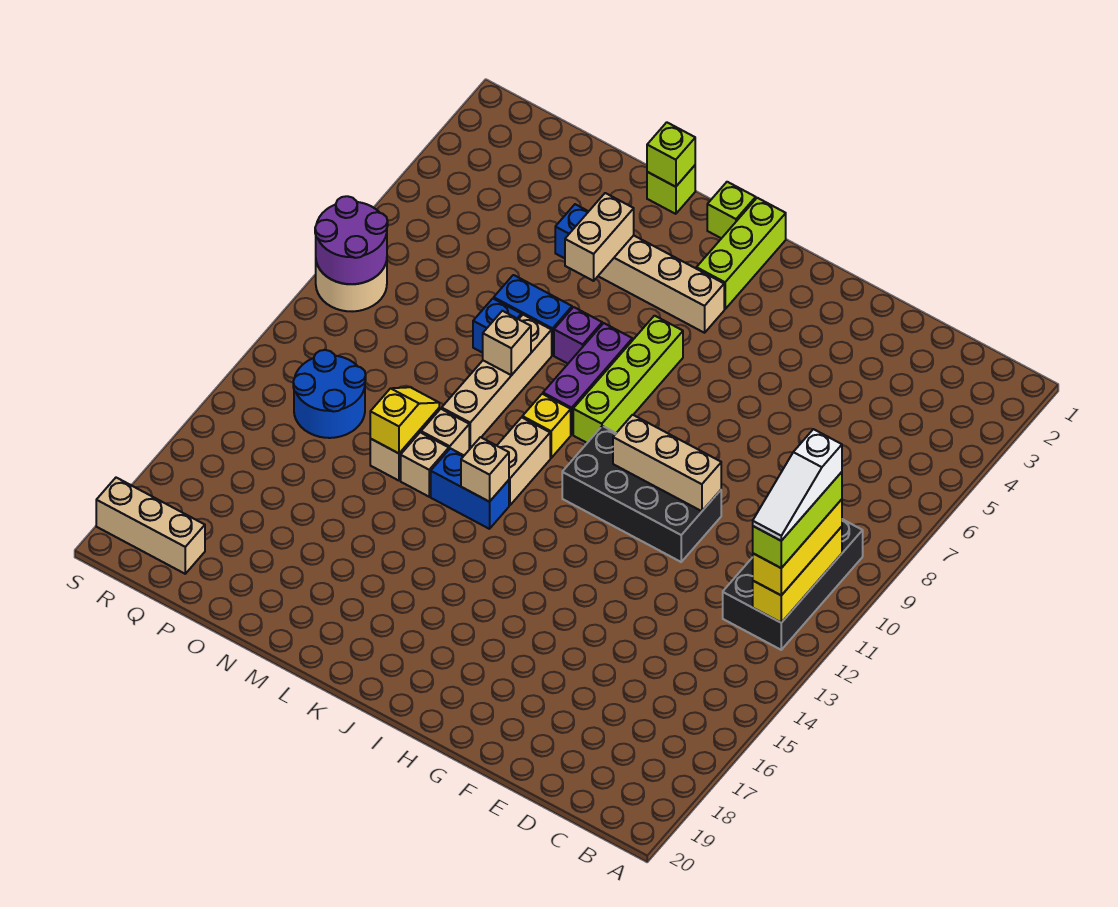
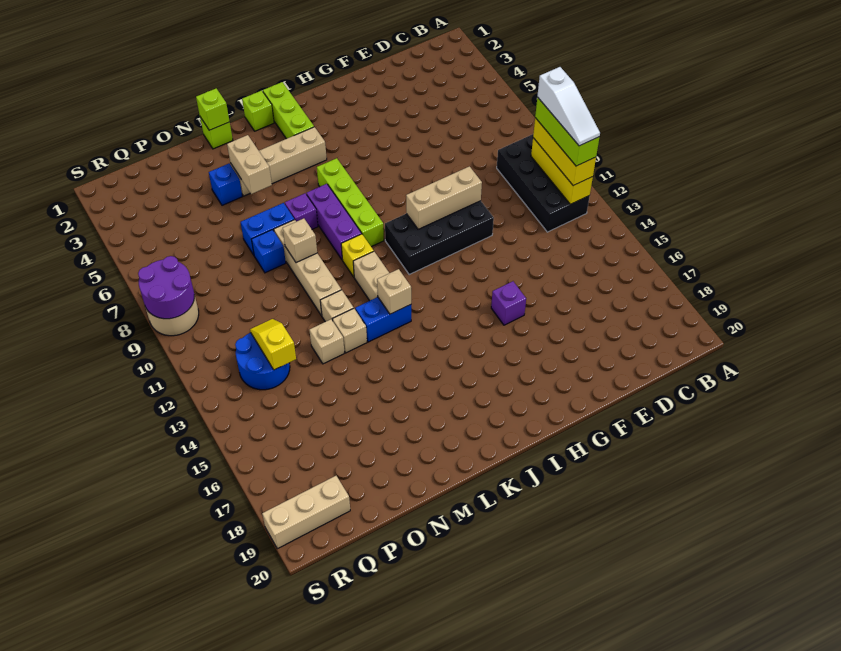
none -> purple 1x1 brick [491,281,526,325]
yellow 1x2 slope [370,387,439,453] -> yellow 1x2 slope moved to [250,319,296,370]

